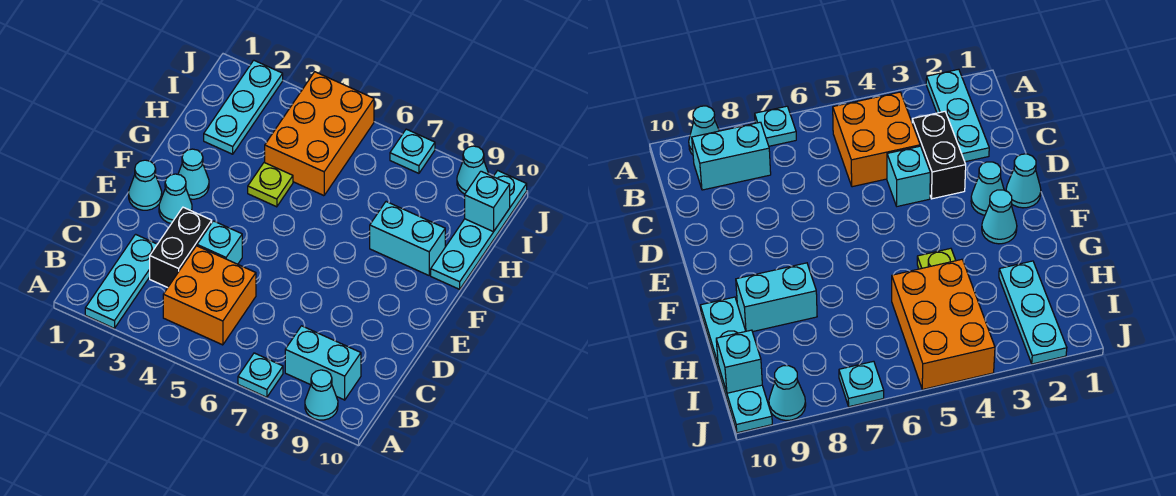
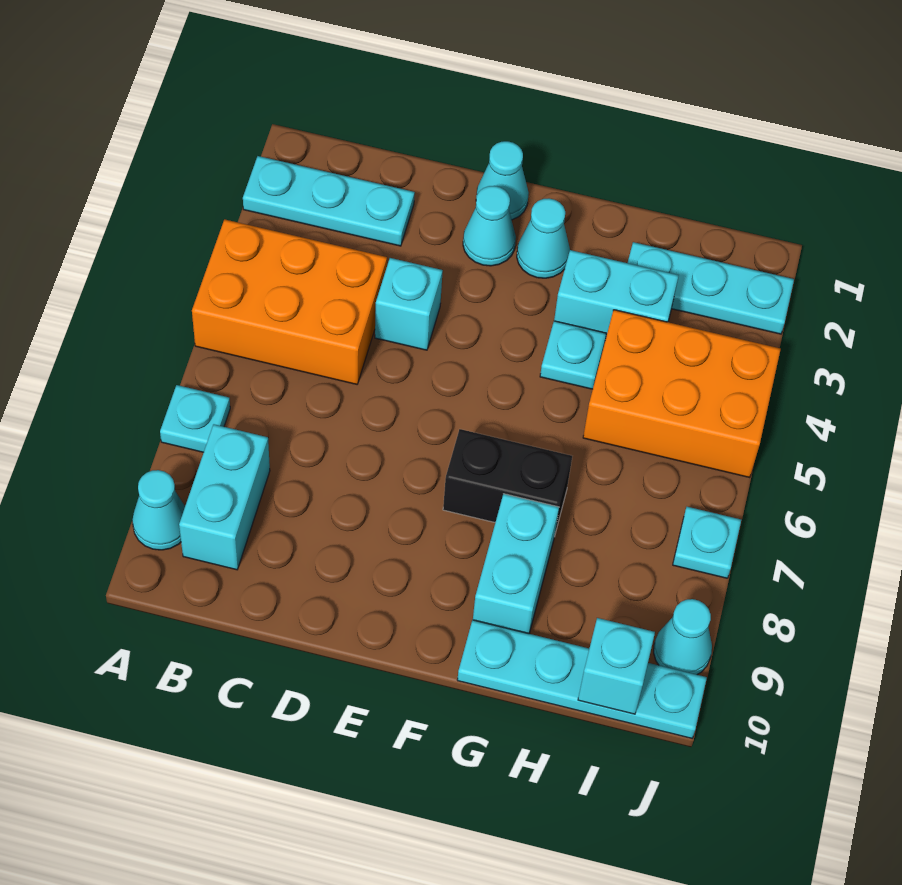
orange 2x2 brick [163,246,256,345] -> orange 2x3 brick [192,219,387,384]
black 1x2 brick [150,207,212,288] -> black 1x2 brick moved to [443,429,572,537]
none -> cyan 1x2 brick [554,250,679,340]
lime 1x1 plate [248,162,293,207] -> cyan 1x1 plate [540,321,606,389]

